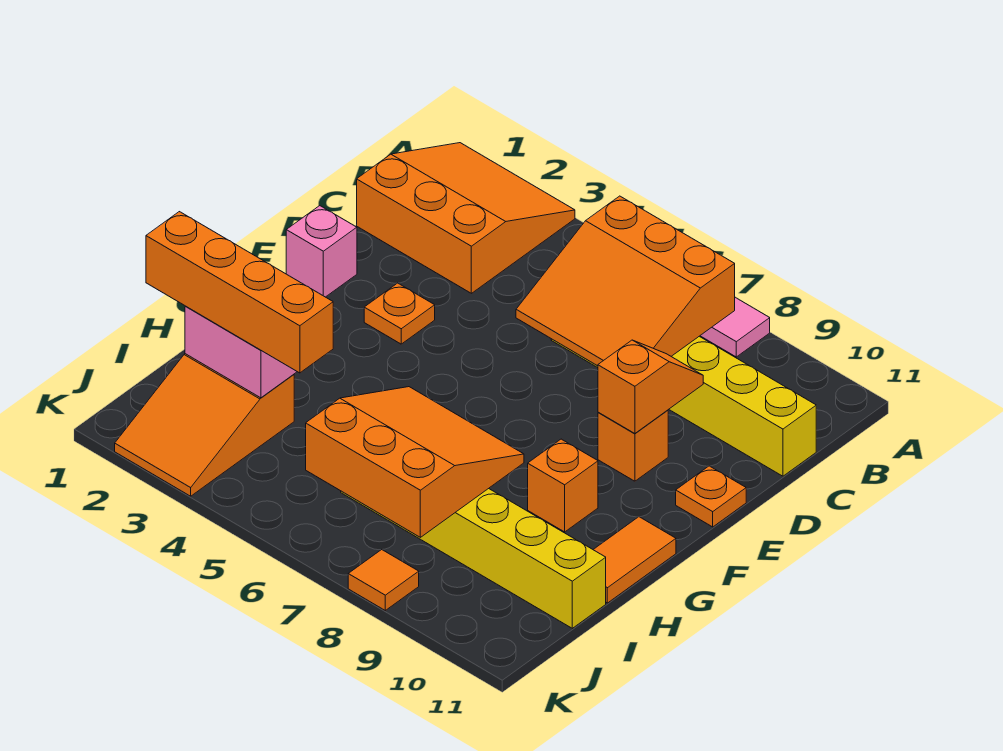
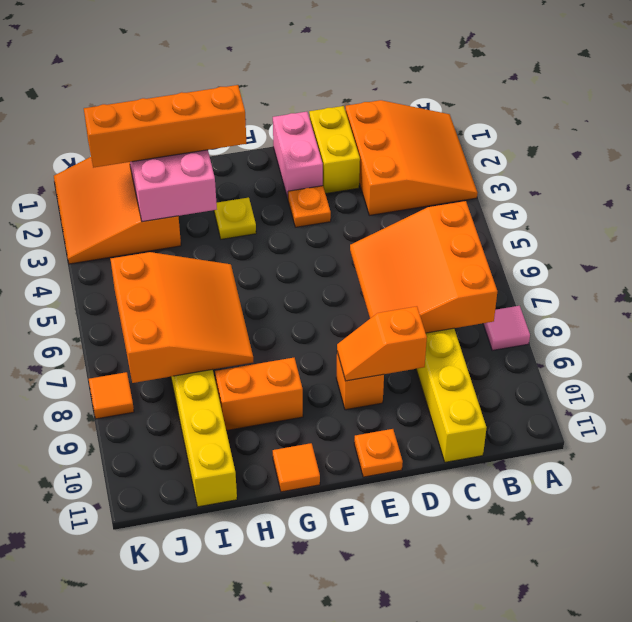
none -> yellow 1x2 brick [309,106,360,194]
orange 1x2 slope [598,340,703,433] -> orange 1x2 slope turned to [337,306,427,381]
pink 1x1 brick [286,206,357,297] -> pink 1x2 brick [273,112,323,198]
none -> yellow 1x1 plate [214,198,256,239]
orange 1x1 brick [528,439,598,532] -> orange 1x2 brick [215,358,303,431]
orange 1x2 tile [593,517,676,603] -> orange 1x1 tile [273,443,320,492]
orange 1x4 brick [146,212,333,373] -> orange 1x4 brick turned to [84,85,246,168]
orange 2x3 slope [115,354,294,496] -> orange 3x3 slope [54,157,181,264]

